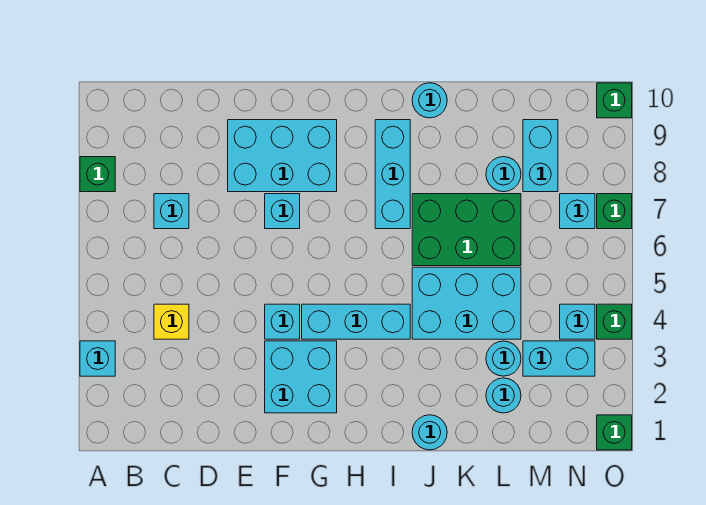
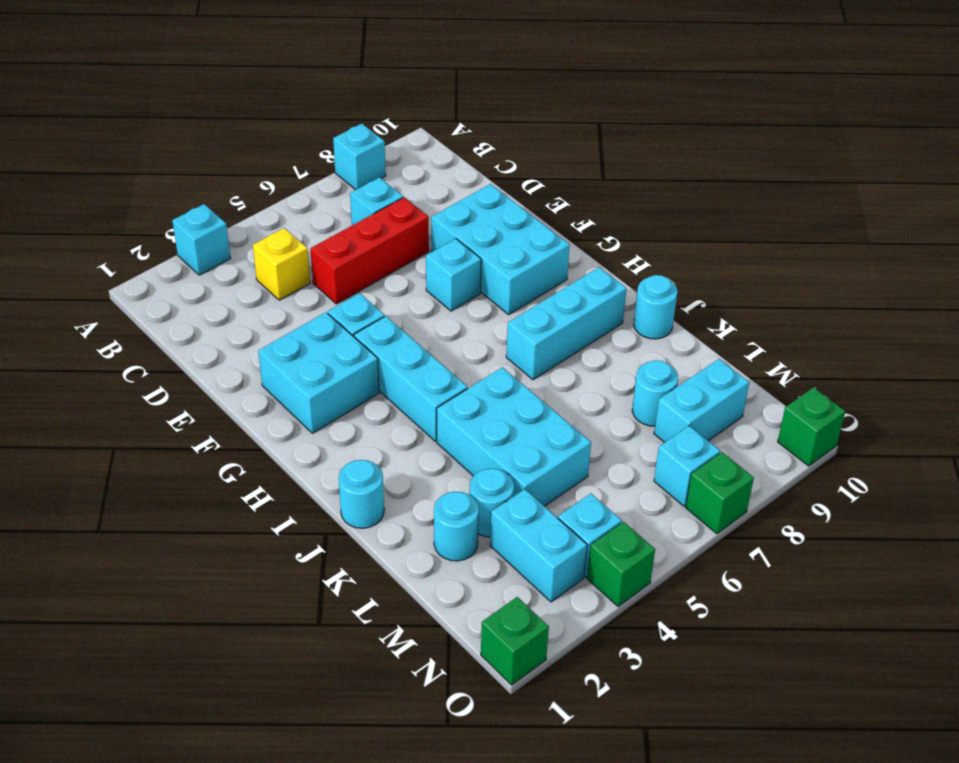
green 1x1 brick [80,157,115,192] -> cyan 1x1 brick [333,124,386,190]
none -> red 1x3 brick [310,197,429,304]
green 2x3 brick [412,194,521,266] -> none

